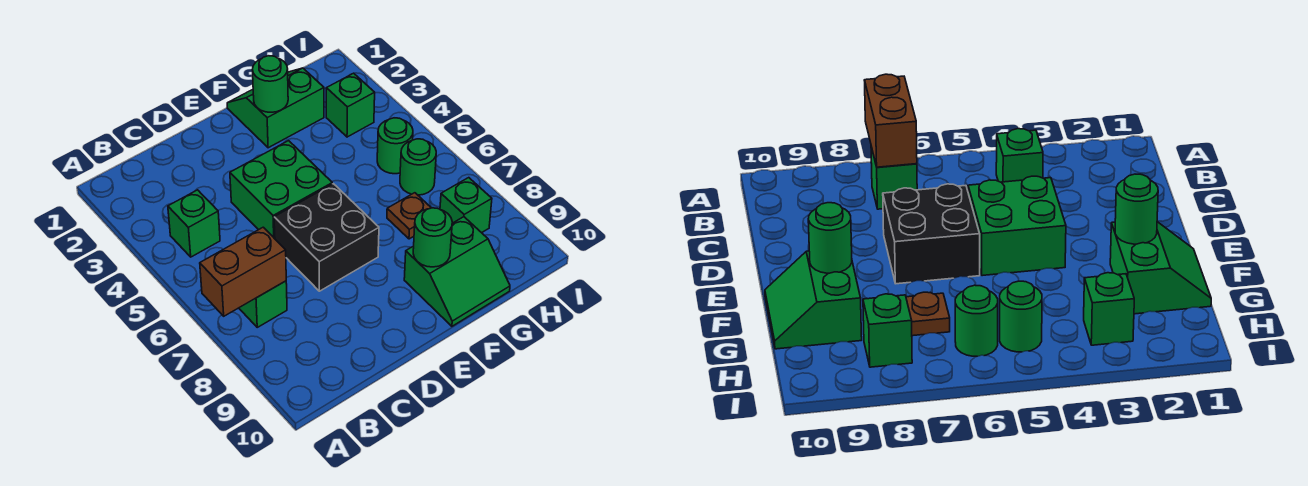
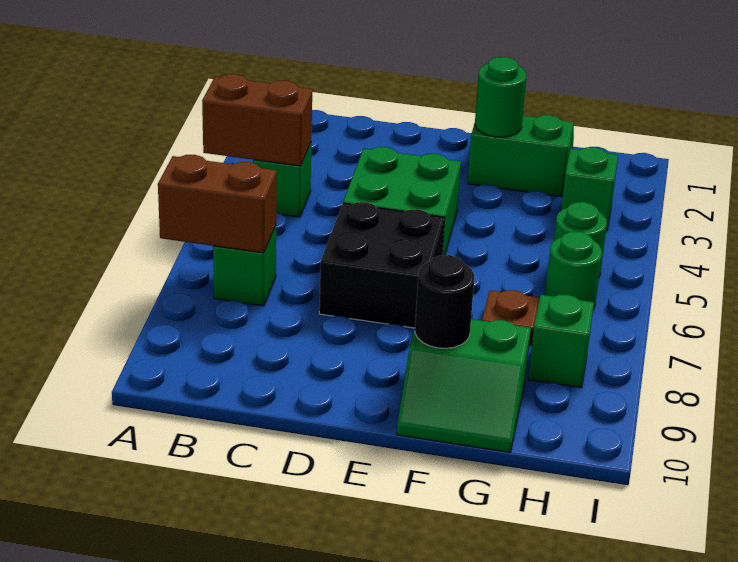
none -> brown 1x2 brick [202,74,312,166]
green 1x1 round brick [413,208,452,267] -> black 1x1 round brick [415,255,474,348]

